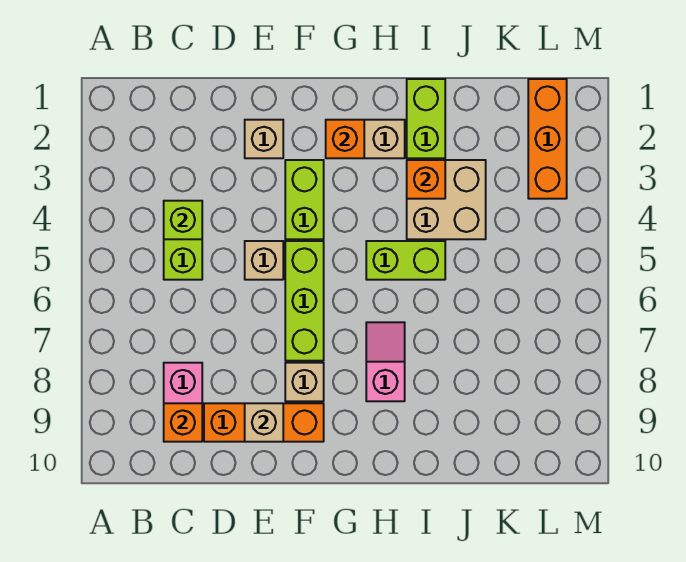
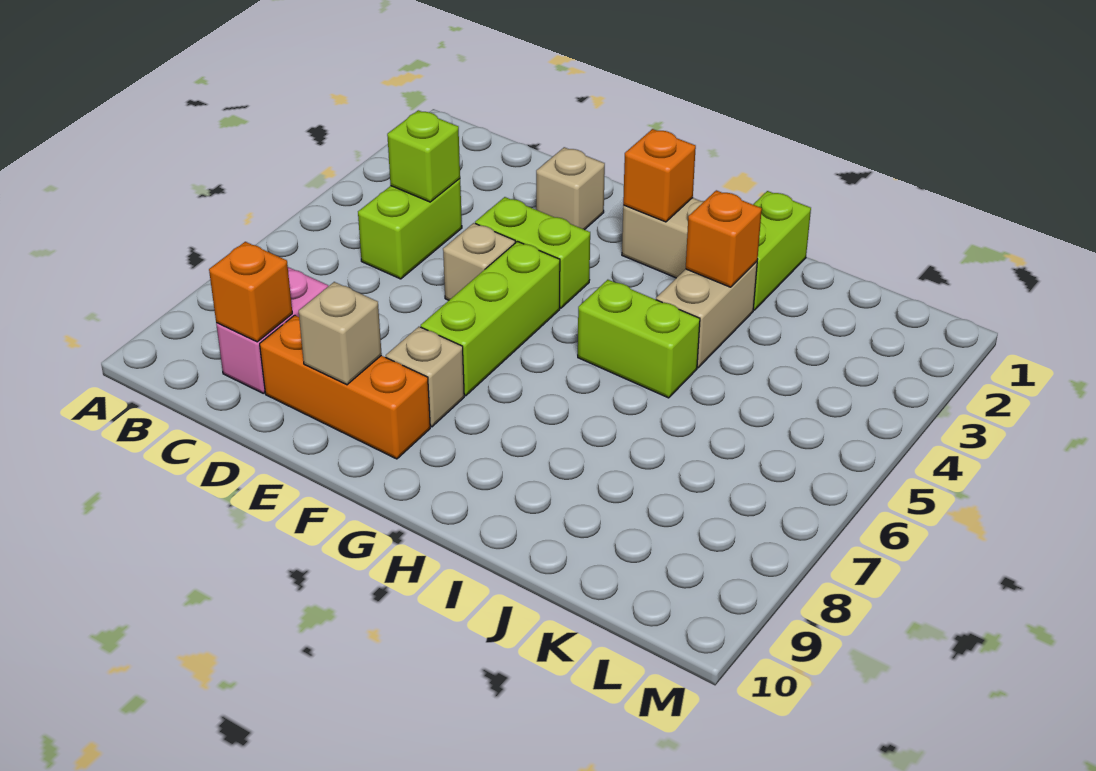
lime 1x2 brick [285,160,324,239] -> lime 1x2 brick turned to [475,197,590,308]
pink 1x2 slope [366,322,405,401] -> none
tan 2x2 brick [407,160,486,239] -> tan 1x2 brick [656,262,757,368]
orange 1x3 brick [528,79,567,199] -> none

